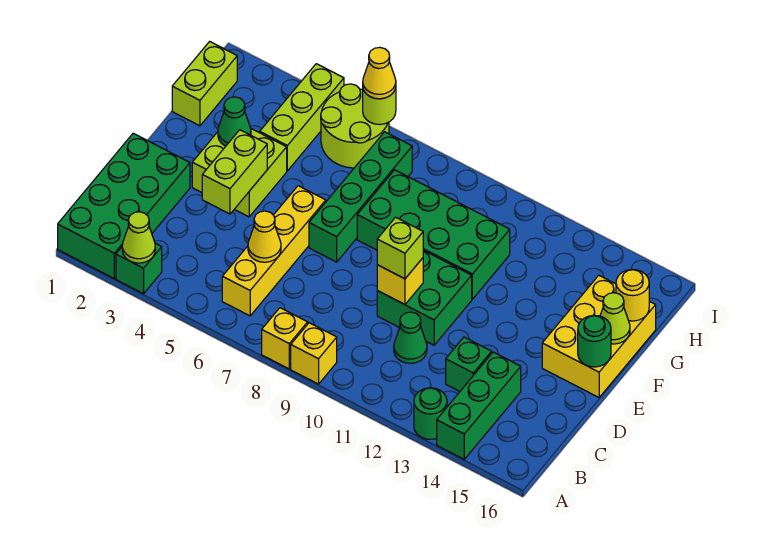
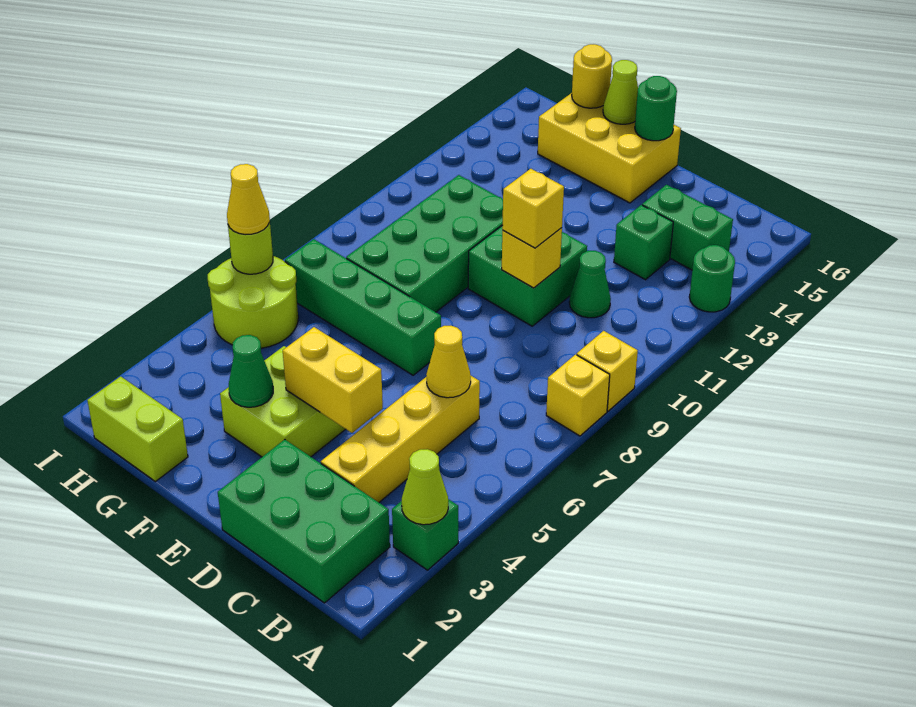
green 2x4 brick [58,133,190,278] -> green 2x3 brick [218,440,390,603]
green 1x3 brick [437,352,521,459] -> green 1x2 brick [642,185,733,270]
yellow 1x4 brick [222,186,326,316] -> yellow 1x4 brick turned to [321,375,480,502]
lime 1x2 brick [202,130,267,214] -> yellow 1x2 brick [283,327,383,433]
lime 1x1 brick [377,217,423,279] -> yellow 1x1 brick [502,169,564,248]
lime 1x3 brick [260,64,344,171] -> none

